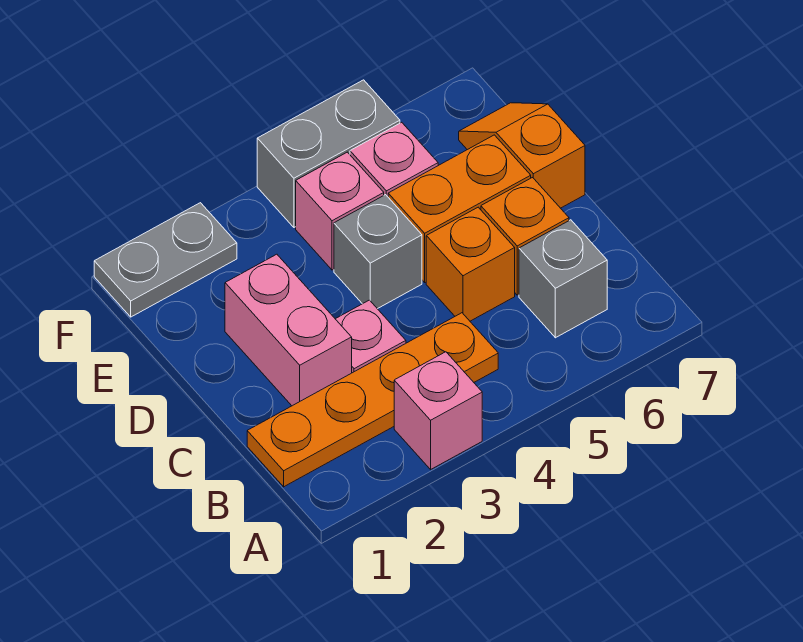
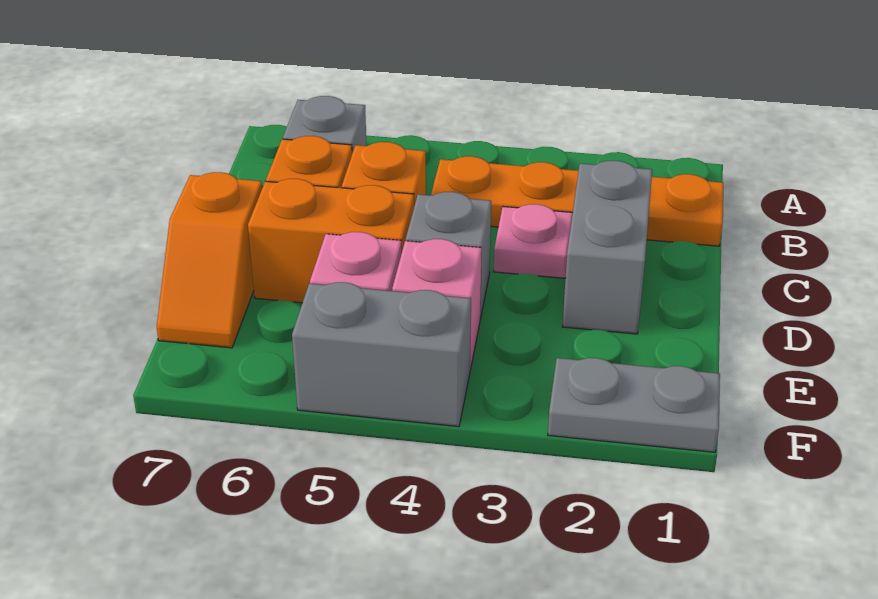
pink 1x1 brick [394,352,482,469] -> none
pink 1x2 brick [225,254,352,406] -> grey 1x2 brick [563,161,652,334]

